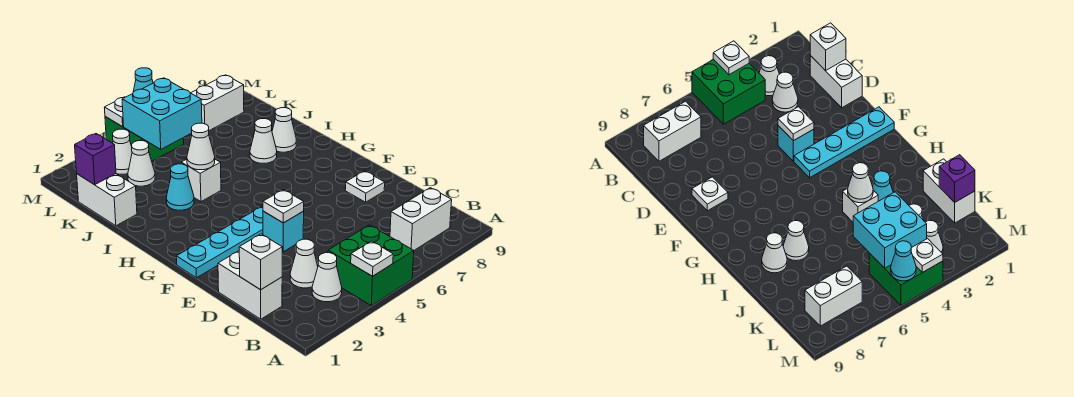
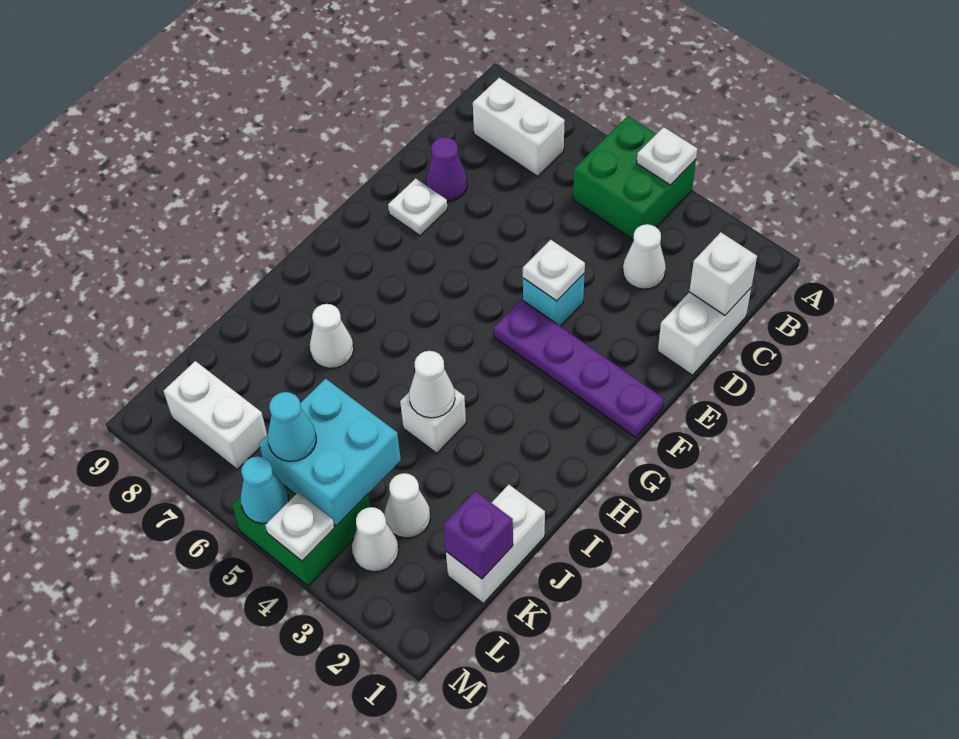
white 1x1 cone [312,253,342,302] -> none
none -> purple 1x1 cone [426,137,467,201]
cyan 1x4 plate [176,206,263,278] -> purple 1x4 plate [494,300,664,437]
cyan 1x1 cone [166,164,194,210] -> cyan 1x1 cone moved to [268,392,316,461]
white 1x1 cone [272,108,296,152] -> none

